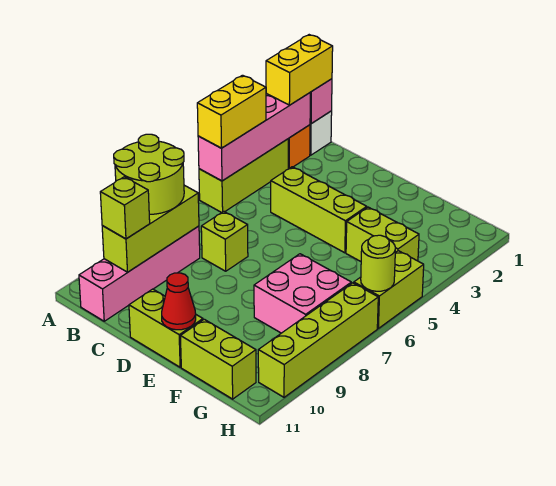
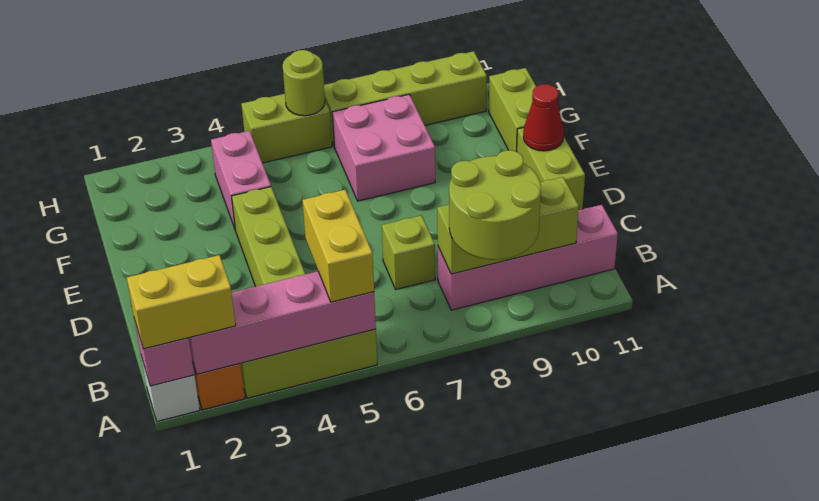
yellow 1x2 brick [197,75,266,148] -> yellow 1x2 brick turned to [302,190,374,302]
lime 1x1 brick [100,177,150,239] -> none
lime 1x2 brick [346,207,419,261] -> pink 1x2 brick [211,131,271,228]

